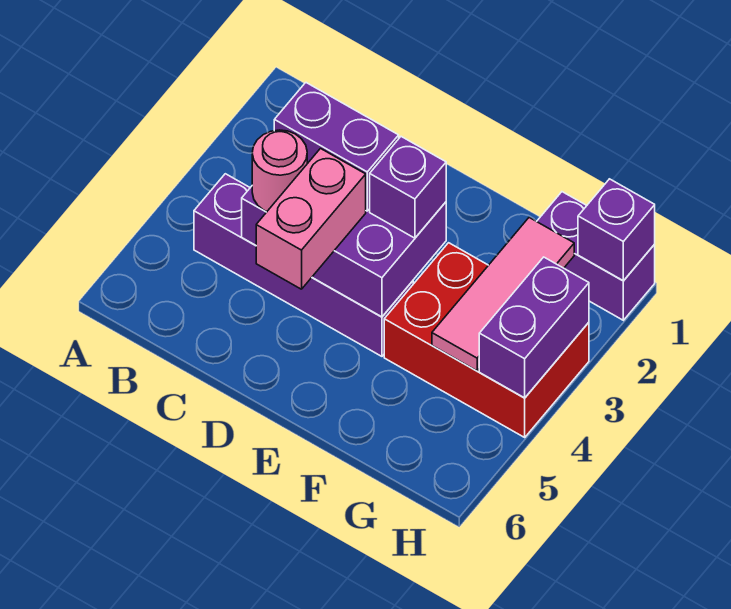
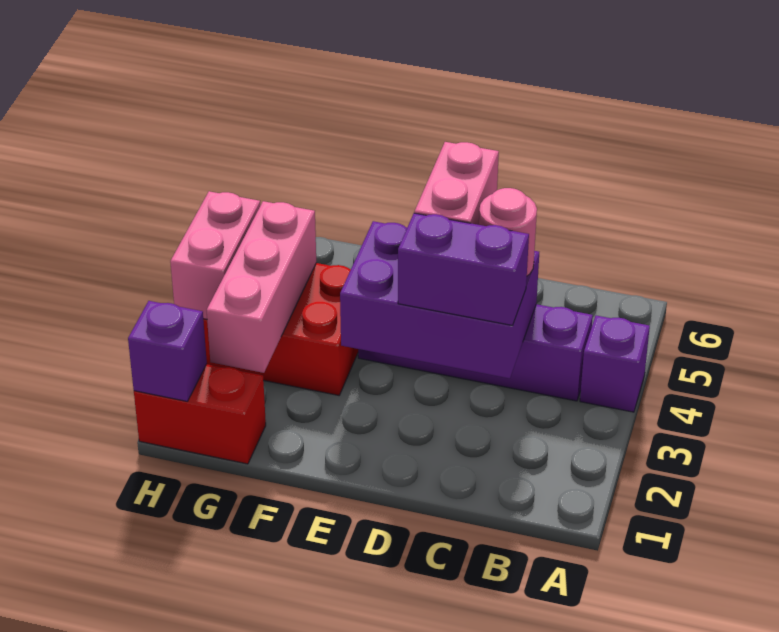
purple 1x1 brick [370,137,446,238] -> purple 1x1 brick moved to [580,316,650,412]
purple 1x2 brick [537,192,655,320] -> red 1x2 brick [134,364,266,464]
pink 1x3 tile [432,218,574,371] -> pink 1x3 brick [207,201,316,373]
purple 1x2 brick [479,257,589,398] -> pink 1x2 brick [170,191,260,319]

